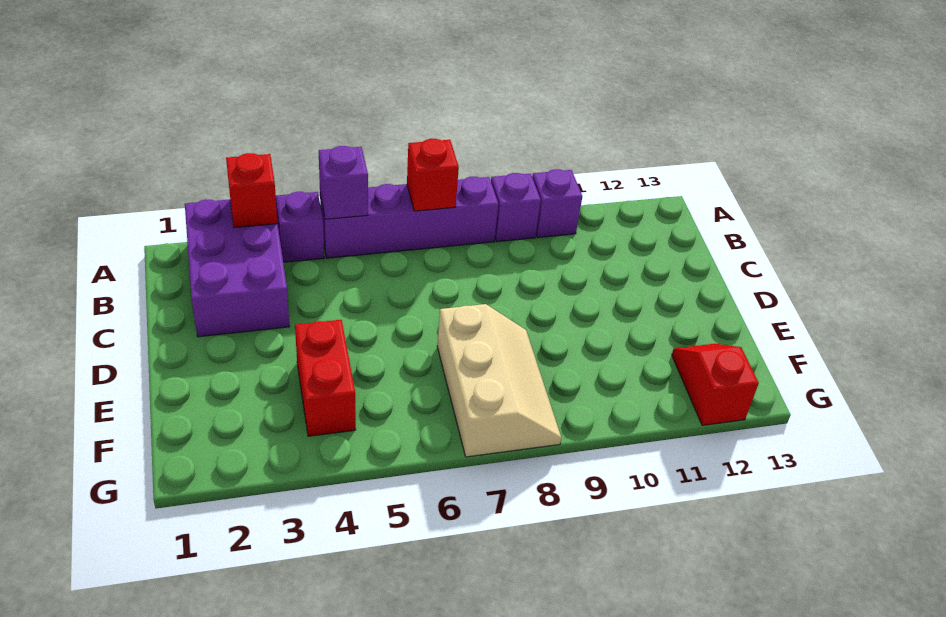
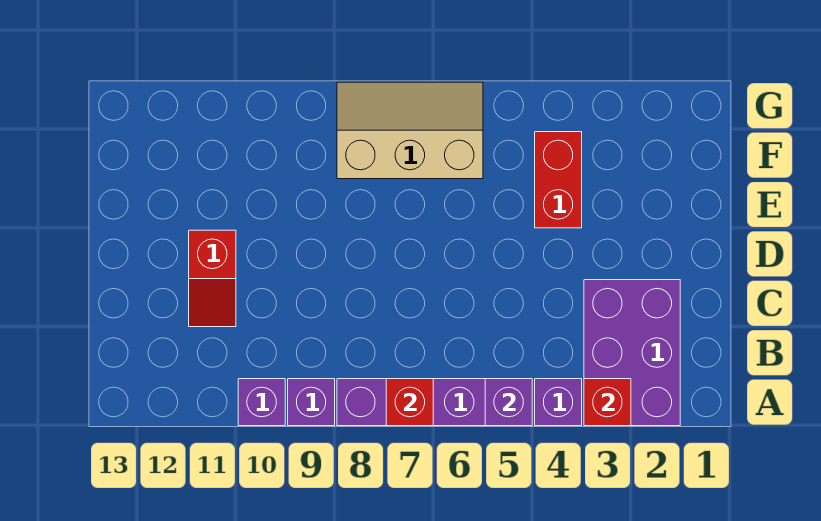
tan 2x3 slope [437,304,561,457] -> tan 2x3 slope turned to [337,82,483,179]
red 1x2 slope [672,344,759,425] -> red 1x2 slope moved to [189,230,236,327]

